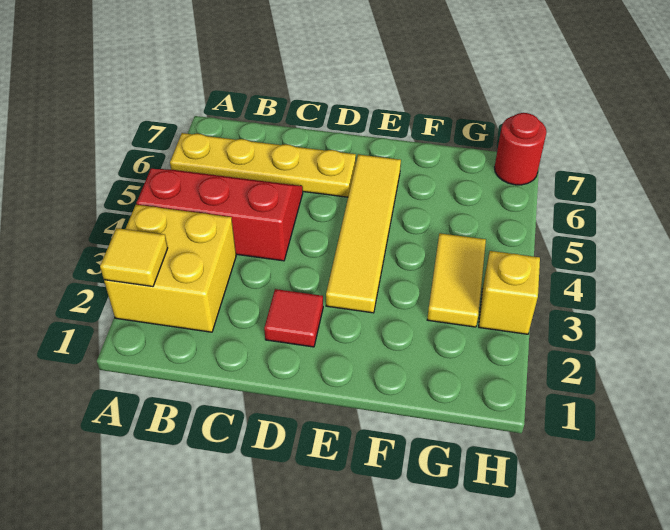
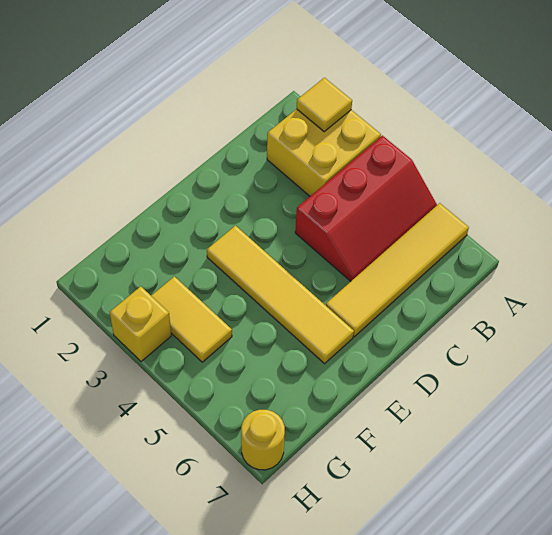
yellow 1x4 plate [170,133,356,197] -> yellow 1x4 tile [326,203,469,337]
red 1x1 tile [264,289,323,347] -> none
red 1x1 round brick [495,113,547,185] -> yellow 1x1 round brick [241,410,285,470]

